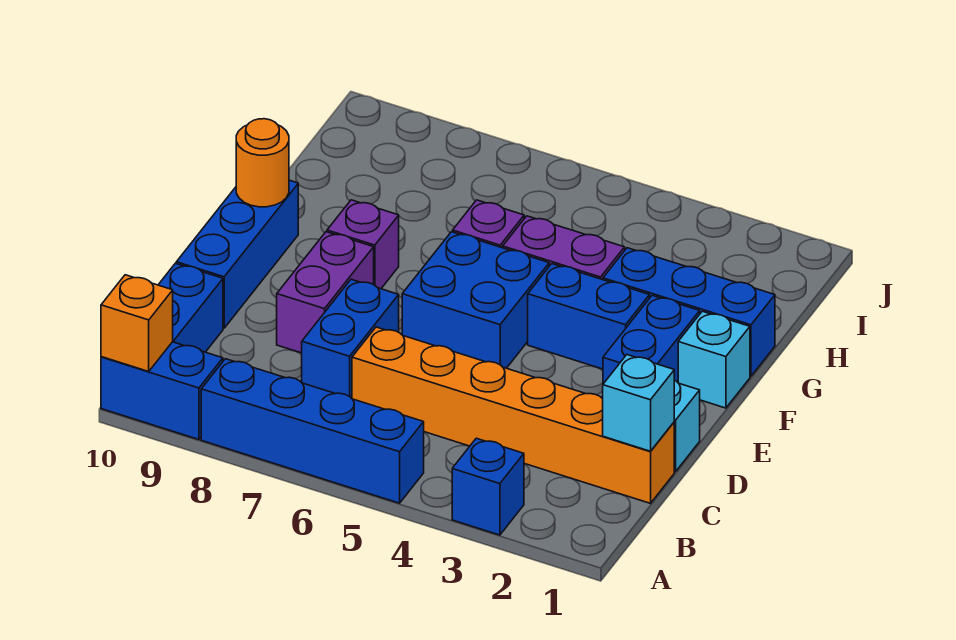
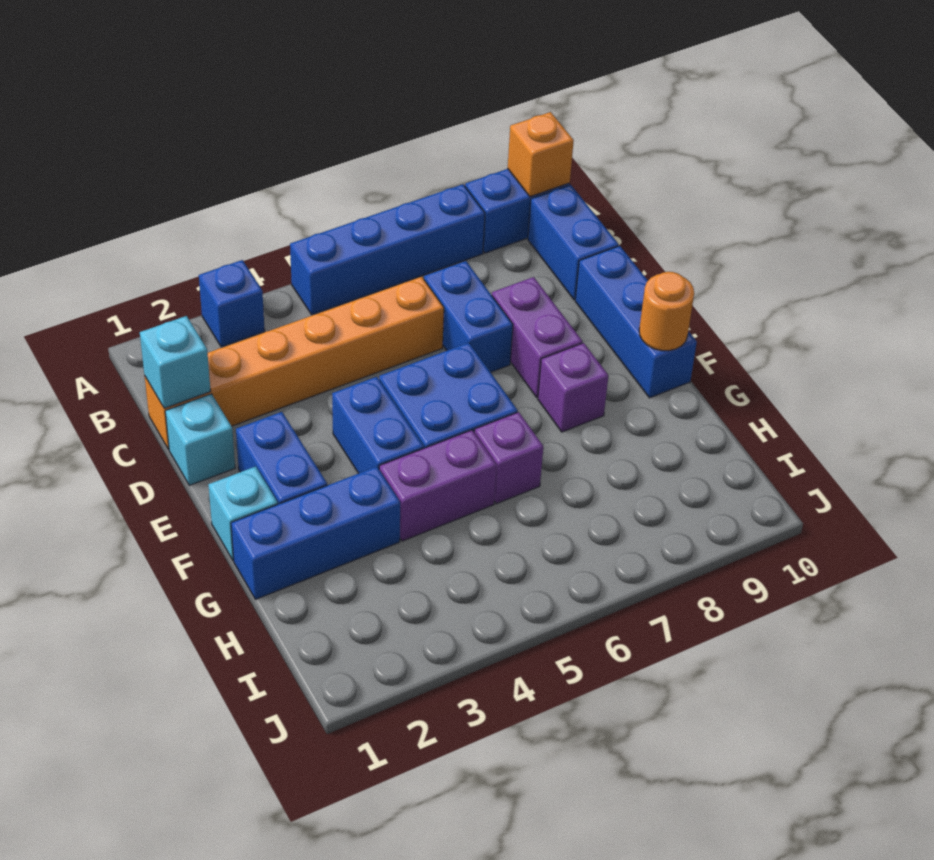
blue 1x2 brick [528,264,650,369] -> blue 1x2 brick turned to [332,377,424,473]

